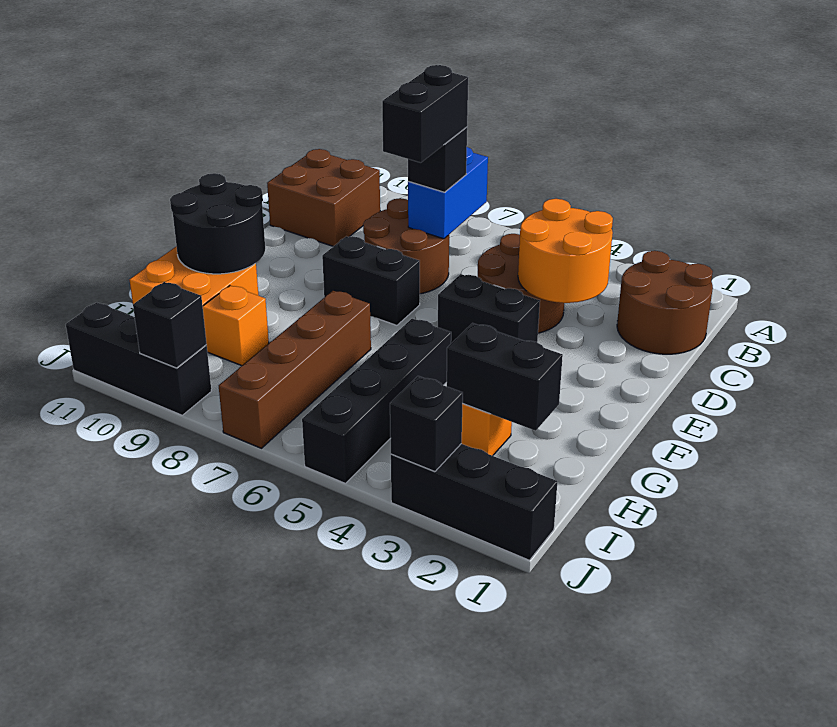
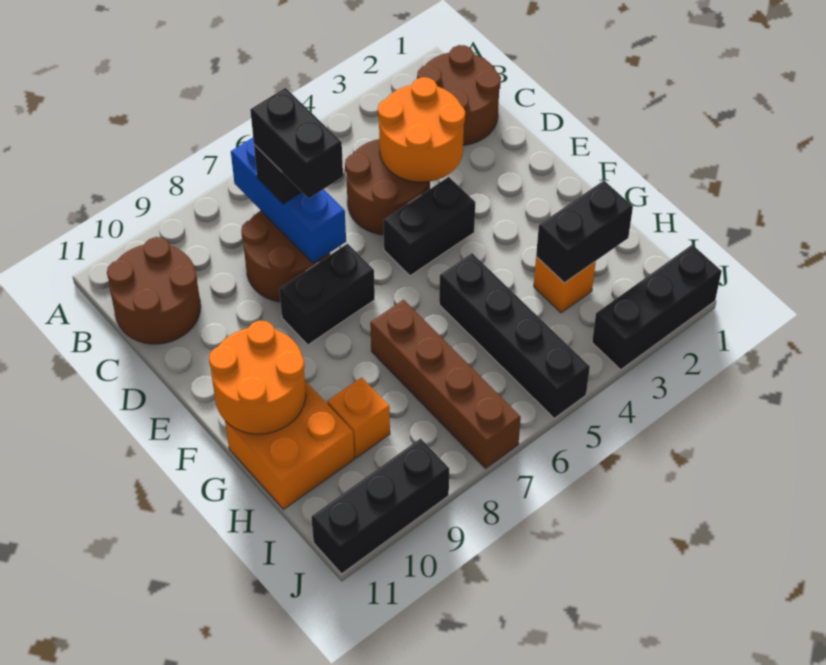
blue 1x2 brick [408,147,488,239] -> blue 1x3 brick [231,138,346,263]
brown 2x2 brick [267,149,380,246] -> brown 2x2 round brick [107,237,201,344]
black 2x2 round brick [170,173,265,274] -> orange 2x2 round brick [209,321,306,434]
black 1x1 brick [390,376,463,472] -> none
black 1x1 brick [133,282,207,368] -> none

